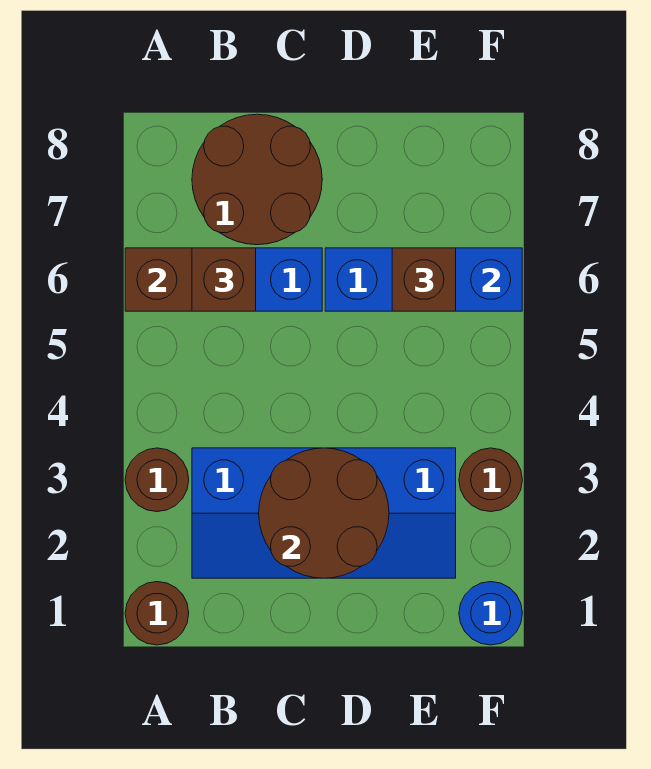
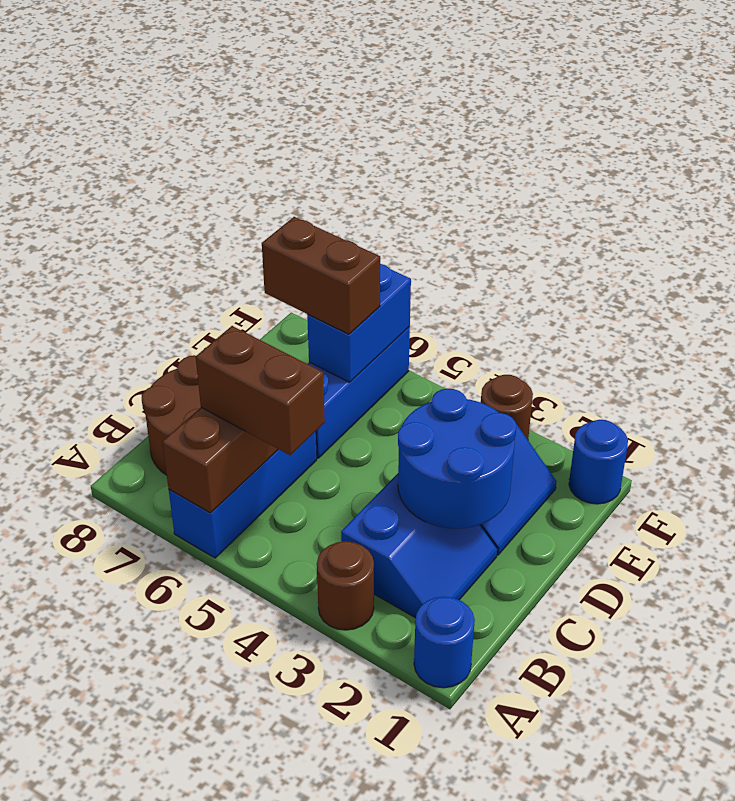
brown 1x1 round brick [125,582,189,645] -> blue 1x1 round brick [414,597,475,688]
brown 1x1 brick [192,248,256,311] -> brown 1x2 brick [196,326,325,455]
brown 2x2 round brick [259,448,389,578] -> blue 2x2 round brick [398,389,516,529]
brown 1x1 brick [392,248,456,311] -> brown 1x2 brick [262,217,380,334]

